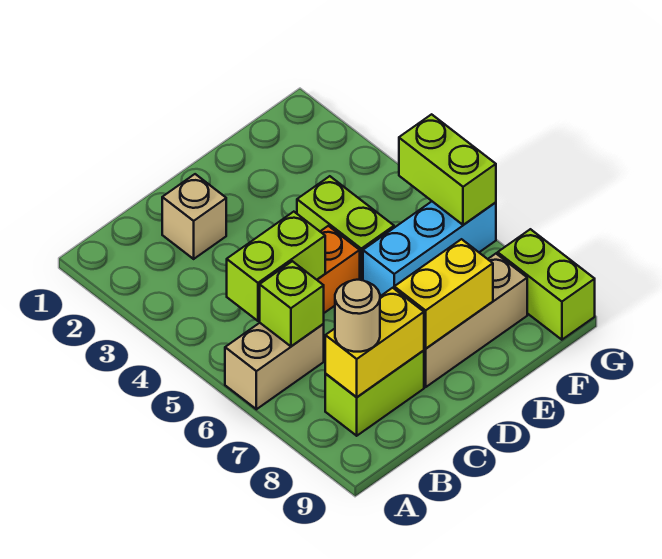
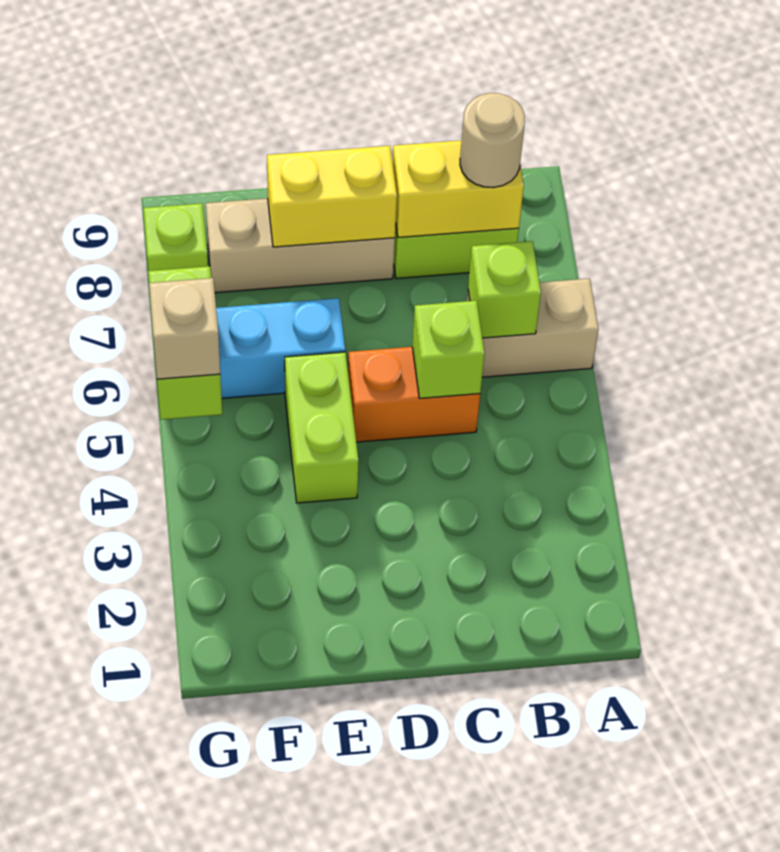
lime 1x2 brick [227,212,325,321] -> lime 1x1 brick [412,301,485,398]
tan 1x1 brick [162,174,226,259] -> tan 1x1 brick moved to [149,278,220,379]
lime 1x2 brick [498,229,595,340] -> lime 1x1 brick [143,203,208,271]

